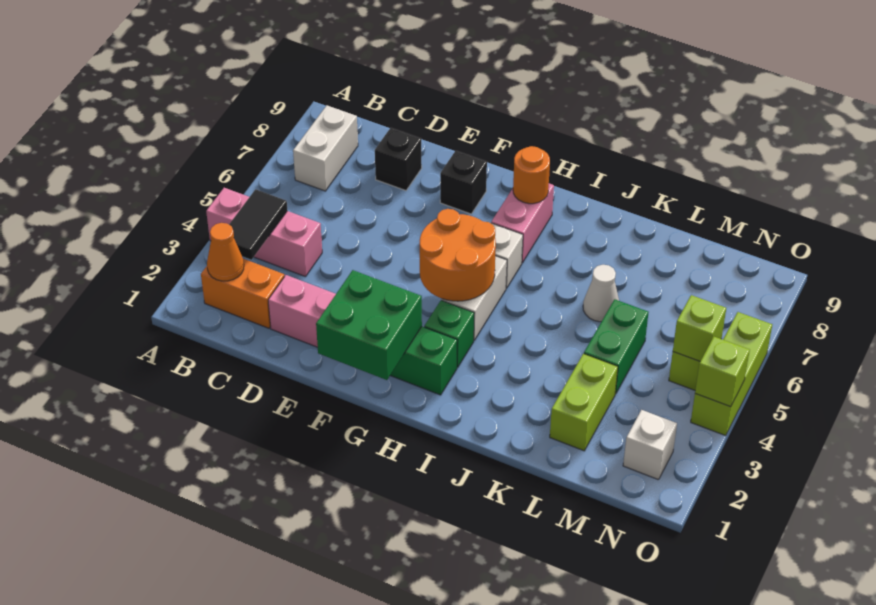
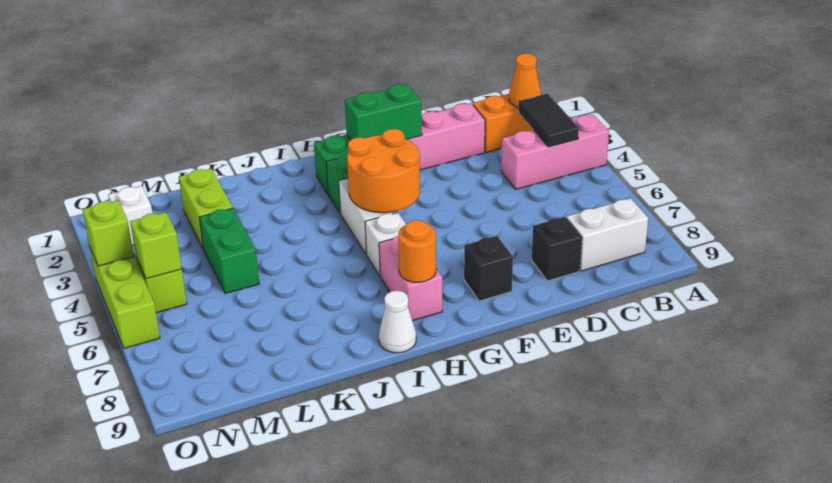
white 1x2 brick [293,105,358,191] -> white 1x2 brick turned to [566,198,648,271]
green 2x2 brick [316,270,422,380] -> green 1x2 brick [345,84,422,140]
white 1x1 cone [583,265,619,322] -> white 1x1 cone moved to [379,291,416,353]

